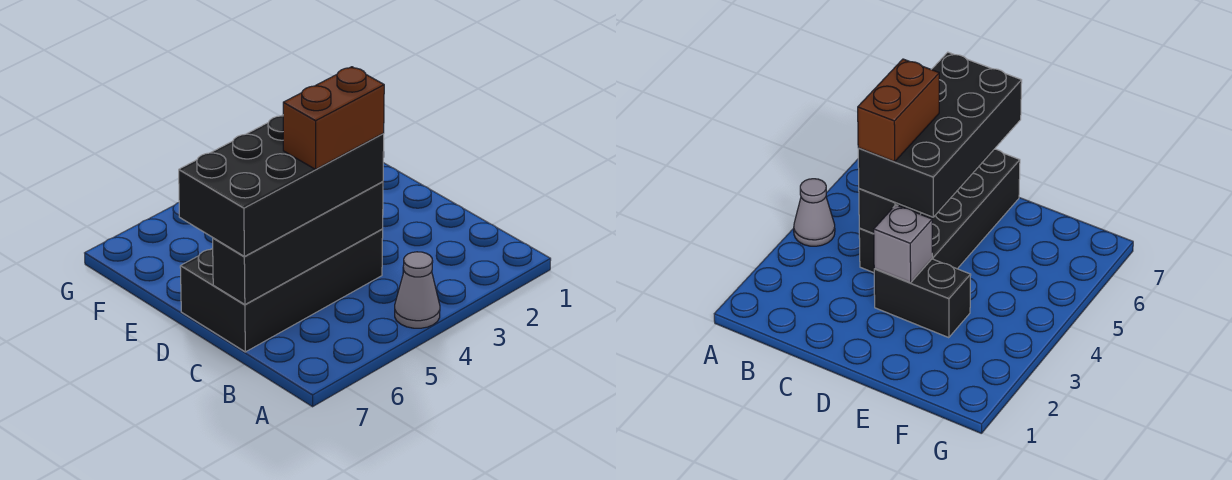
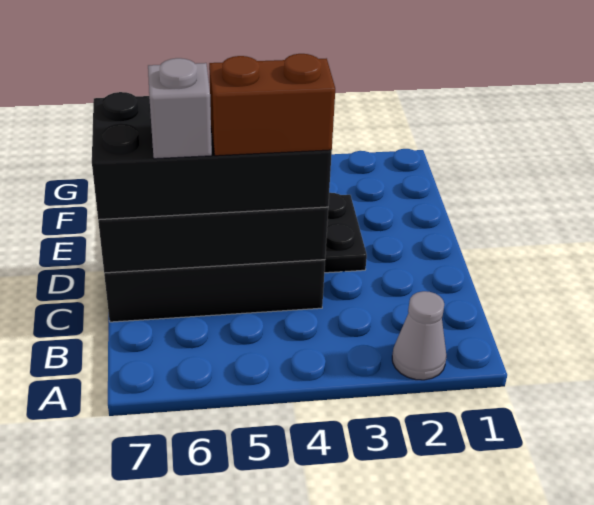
grey 1x1 cone [395,252,440,328] -> grey 1x1 cone moved to [392,291,447,380]
black 1x2 brick [874,259,971,338] -> black 1x2 plate [324,193,367,273]
grey 1x1 brick [874,205,932,283] -> grey 1x1 brick moved to [148,58,212,159]

